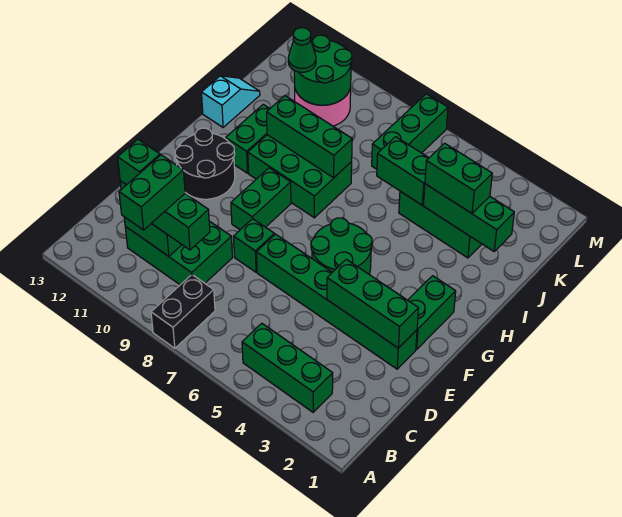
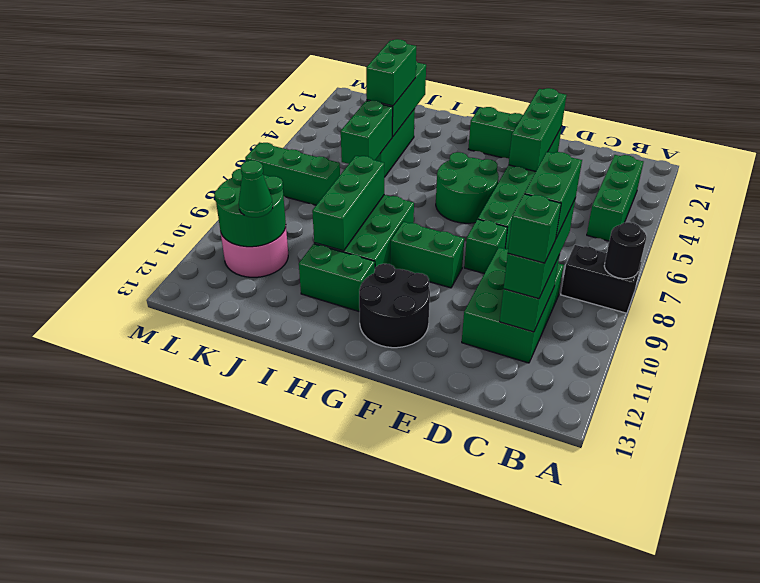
none -> black 1x1 round brick [604,222,646,279]
green 1x2 brick [119,155,185,230] -> green 1x2 brick turned to [524,152,582,238]
cyan 1x2 slope [201,76,260,127] -> none

